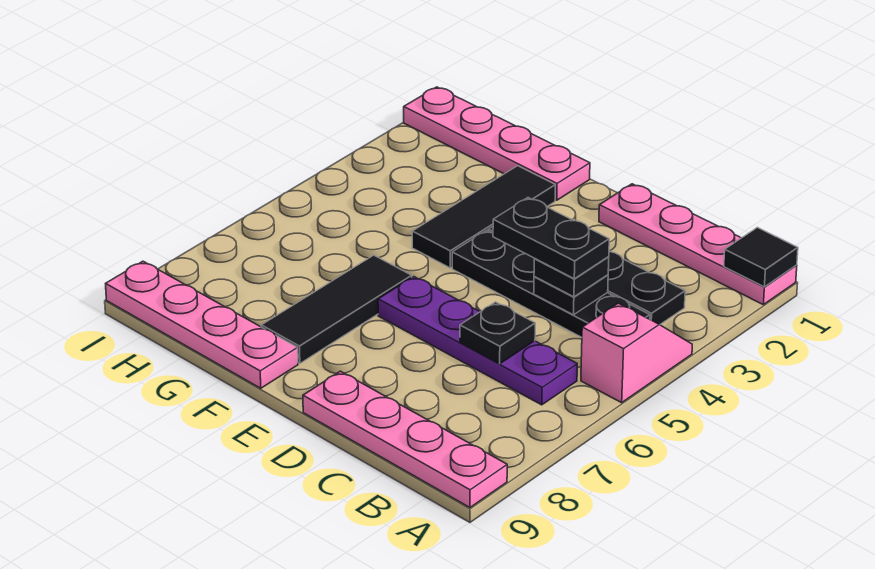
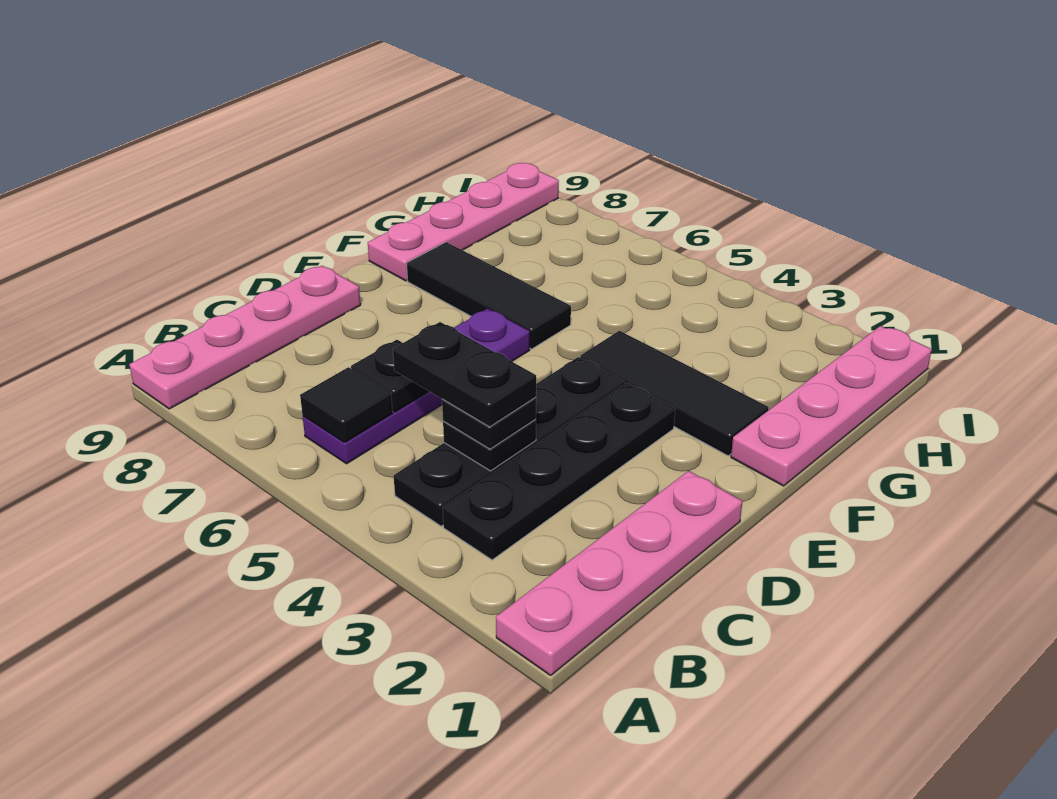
black 1x1 tile [724,227,798,287] -> black 1x1 tile moved to [300,367,393,443]
pink 1x2 slope [581,303,692,403] -> none
black 1x2 plate [493,198,609,279] -> black 1x2 plate turned to [393,322,536,427]

